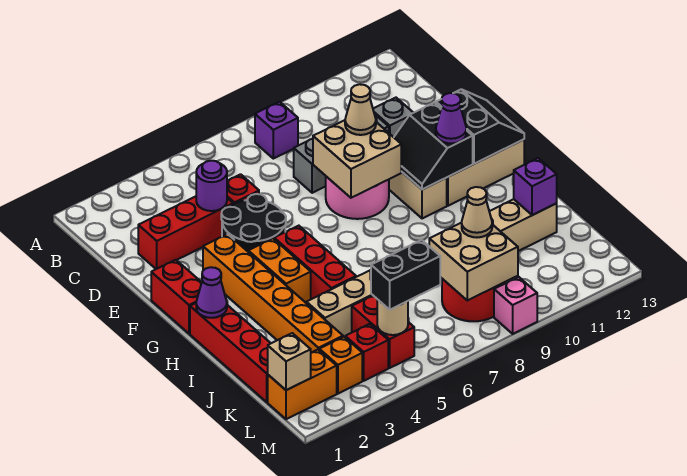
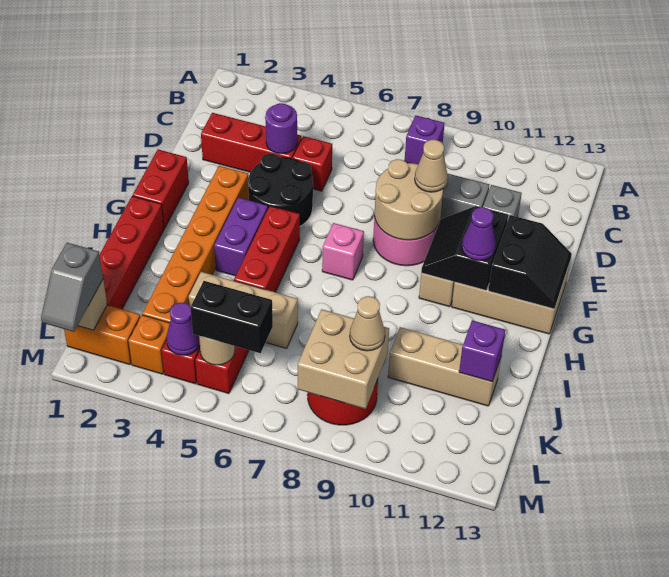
tan 2x2 brick [313,120,401,198] -> tan 2x2 round brick [375,159,443,240]
orange 1x2 brick [248,238,311,303] -> purple 1x2 brick [214,197,268,276]
purple 1x1 cone [196,267,227,318] -> purple 1x1 cone moved to [166,303,200,355]
none -> grey 1x2 slope [41,243,103,332]
pink 1x1 brick [494,277,537,334] -> pink 1x1 brick moved to [322,223,364,280]

